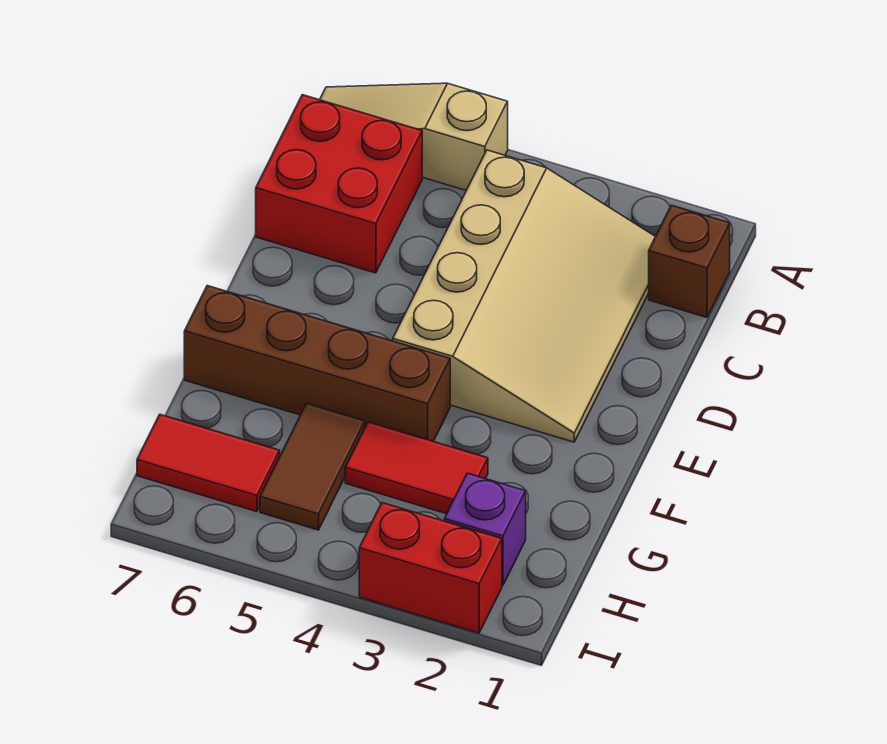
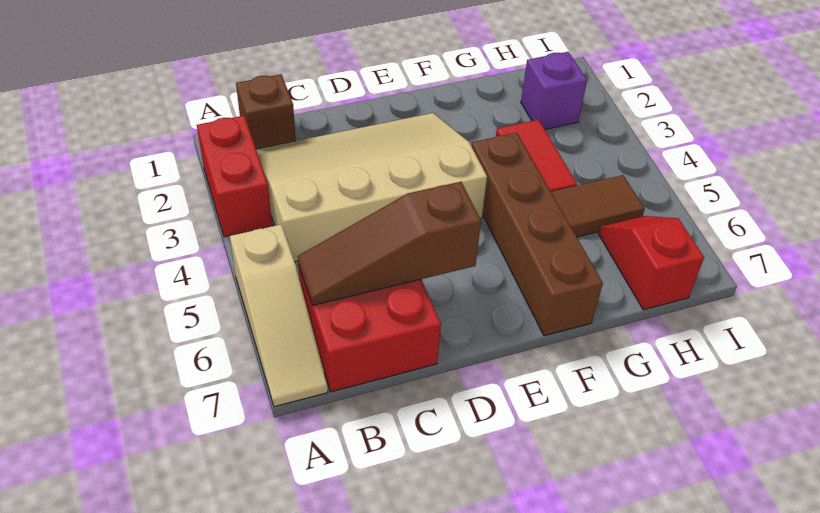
none -> brown 1x3 slope [298,182,481,305]
red 1x2 tile [137,414,280,512] -> red 1x2 slope [598,216,704,310]
red 1x2 brick [359,503,502,633] -> red 1x2 brick moved to [197,116,272,237]

